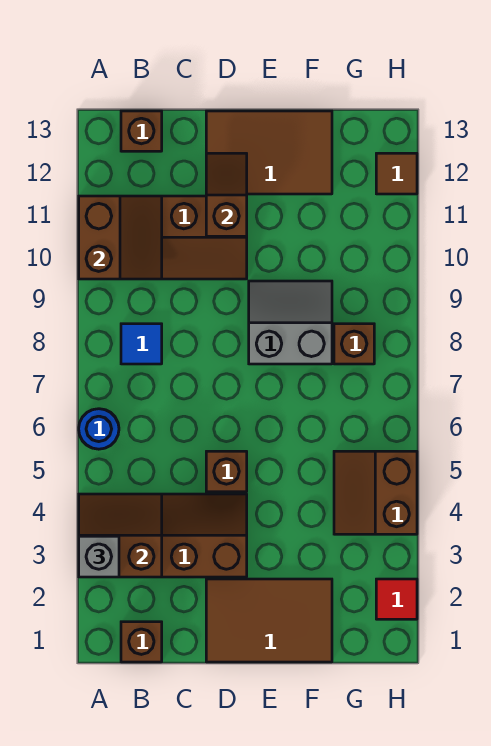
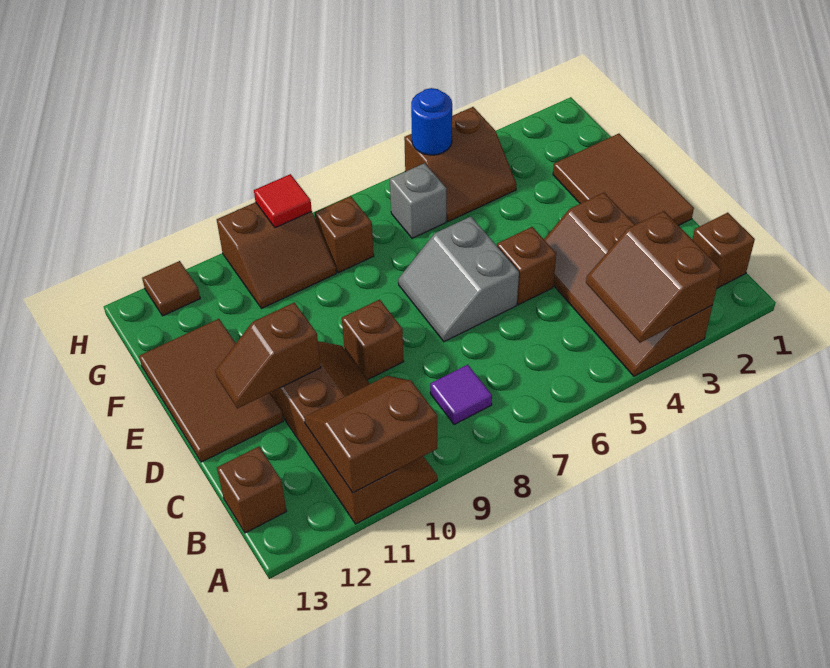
grey 1x1 brick [79,536,119,577] -> grey 1x1 brick moved to [390,163,446,238]
blue 1x1 round brick [79,409,119,449] -> blue 1x1 round brick moved to [411,88,452,155]
blue 1x1 tile [121,324,162,364] -> purple 1x1 tile [430,365,492,425]
none -> brown 1x1 brick [342,299,404,380]
grey 2x2 slope [249,281,332,364] -> grey 2x2 slope moved to [398,217,519,342]
none -> brown 2x2 slope [217,202,336,309]
red 1x1 tile [376,579,417,619] -> red 1x1 tile moved to [254,174,312,228]

